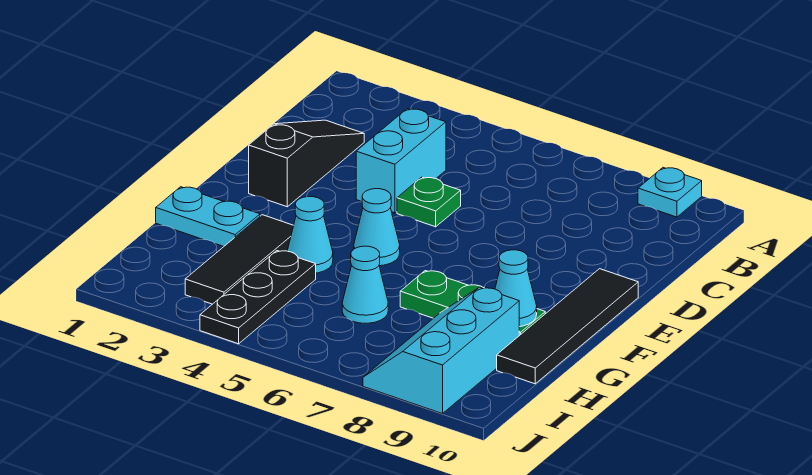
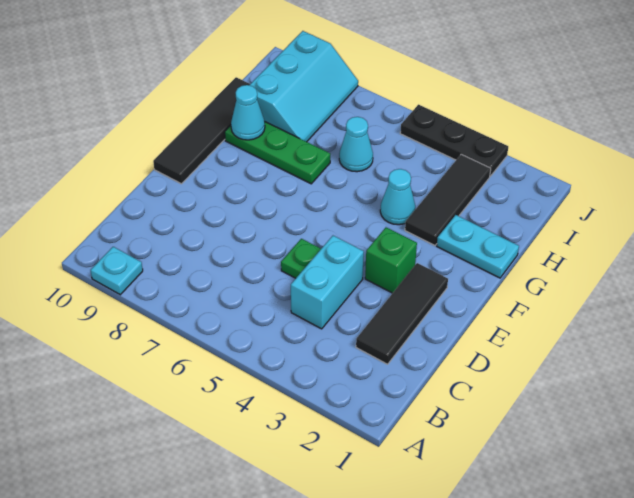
black 1x3 slope [249,120,364,207] -> black 1x3 tile [356,263,448,364]
none -> green 1x1 brick [365,227,417,293]
cyan 1x1 cone [354,189,400,266] -> none
black 1x3 plate [200,251,316,344] -> black 1x3 plate turned to [400,105,508,176]

